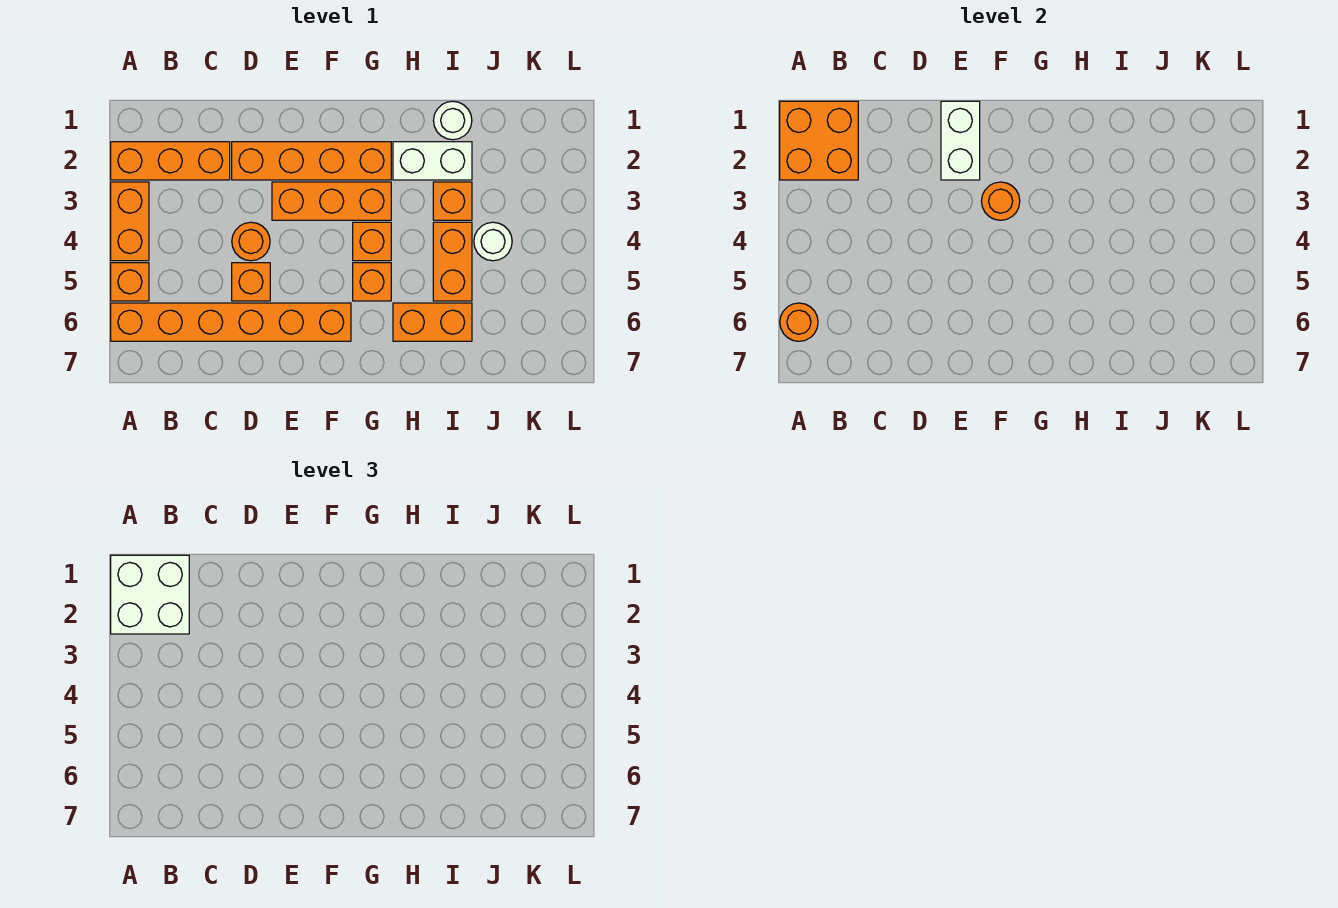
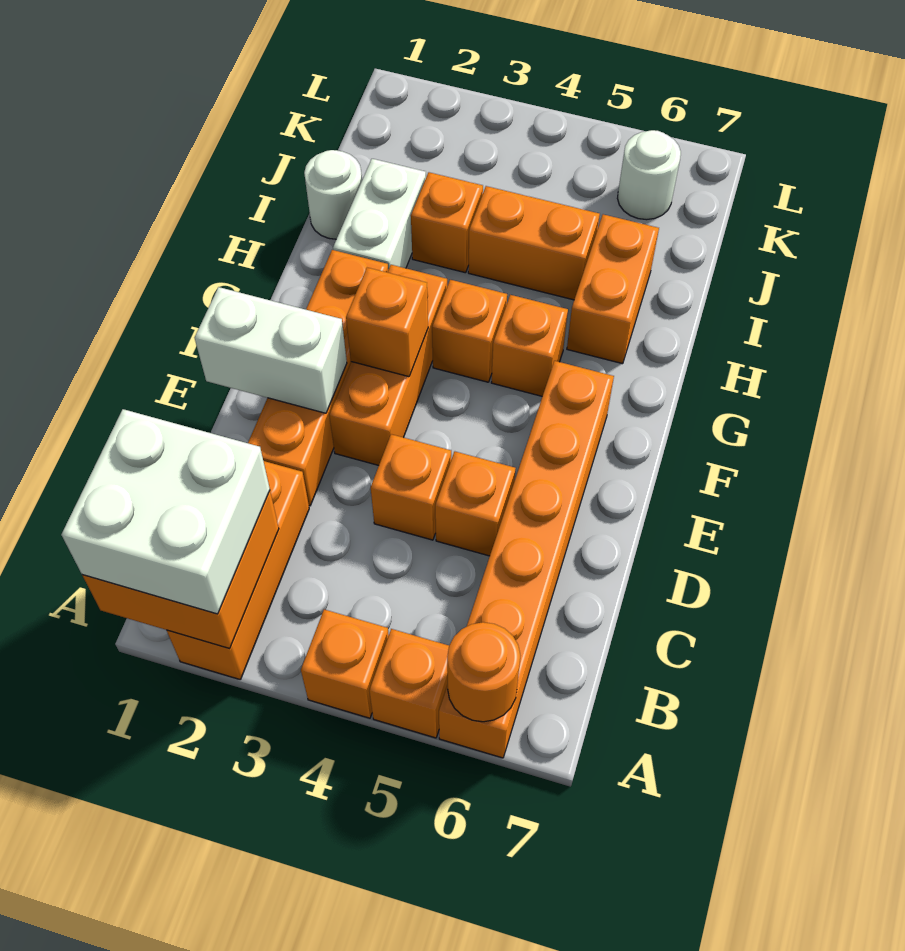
orange 1x2 brick [111,182,149,261] -> orange 1x1 brick [301,610,389,718]
orange 1x1 round brick [232,222,270,261] -> orange 1x1 brick [371,434,451,540]
orange 1x1 round brick [981,182,1020,220] -> orange 1x1 brick [346,267,428,377]
white 1x1 round brick [474,222,512,261] -> white 1x1 round brick moved to [617,130,681,220]

